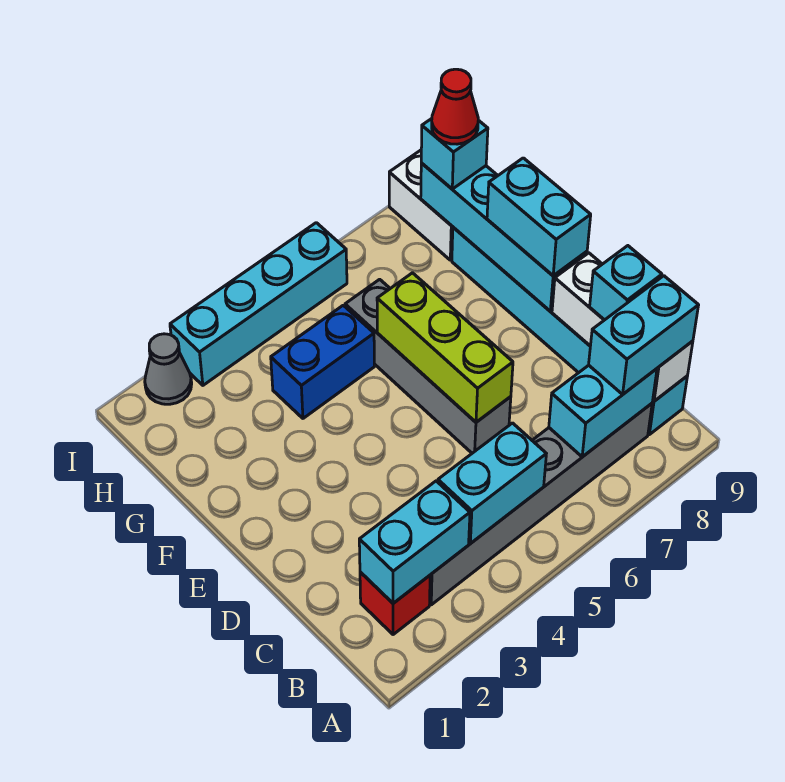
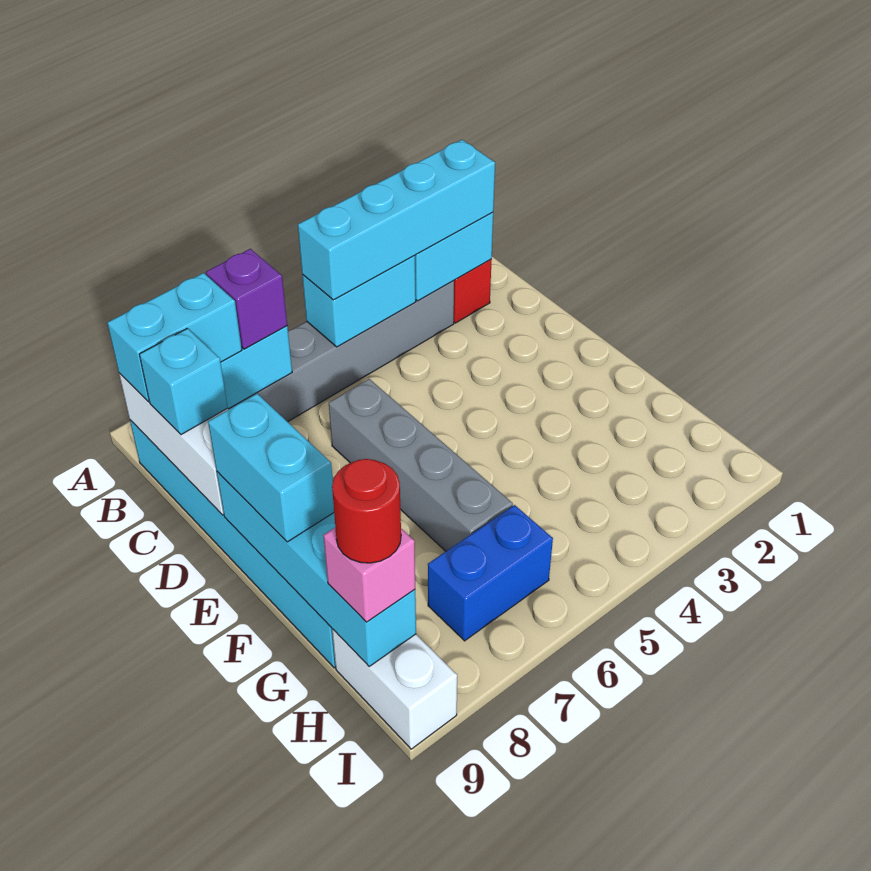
none -> purple 1x1 brick [206,249,287,349]
lime 1x3 brick [377,273,513,422] -> none
blue 1x2 brick [271,305,374,418] -> blue 1x2 brick moved to [428,505,553,641]
cyan 1x1 brick [421,119,488,189] -> pink 1x1 brick [323,528,415,622]
red 1x1 cone [432,69,478,144] -> red 1x1 round brick [332,459,401,563]
grey 1x1 cone [145,334,192,404] -> none
cyan 1x4 brick [170,223,347,385] -> cyan 1x4 brick moved to [298,140,495,300]

